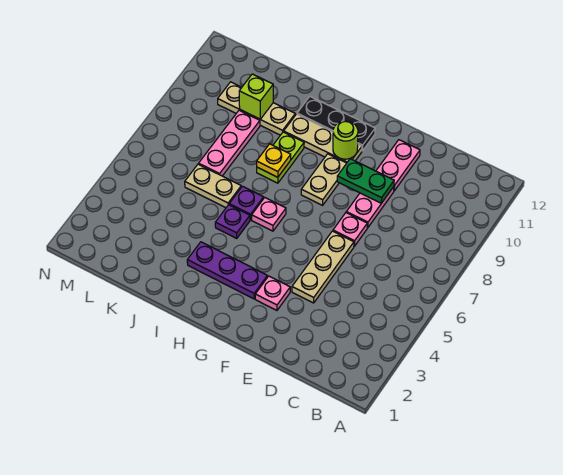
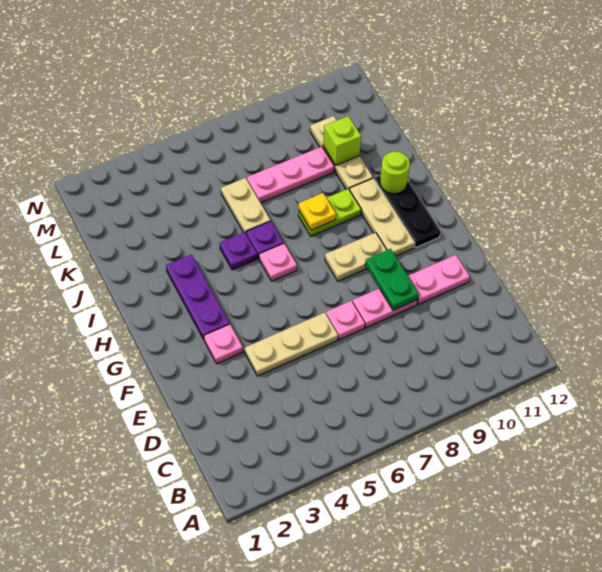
lime 1x1 round brick [333,121,358,159] -> lime 1x1 round brick moved to [380,152,410,194]

